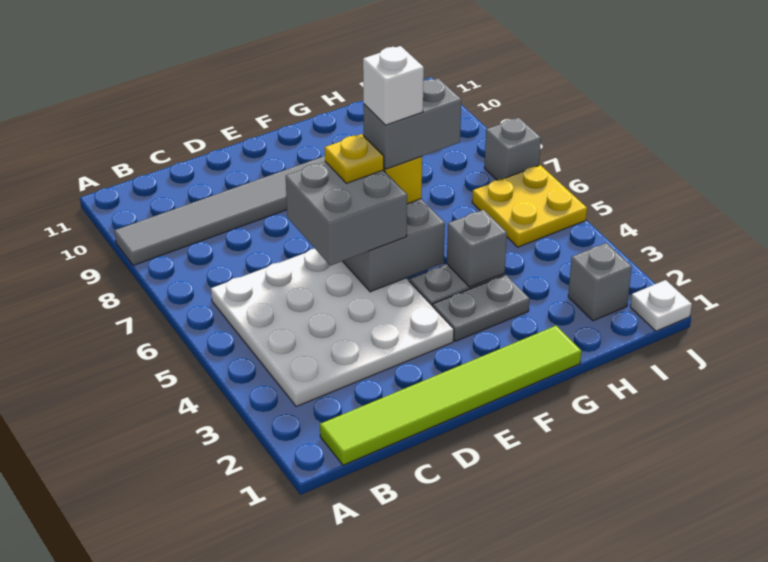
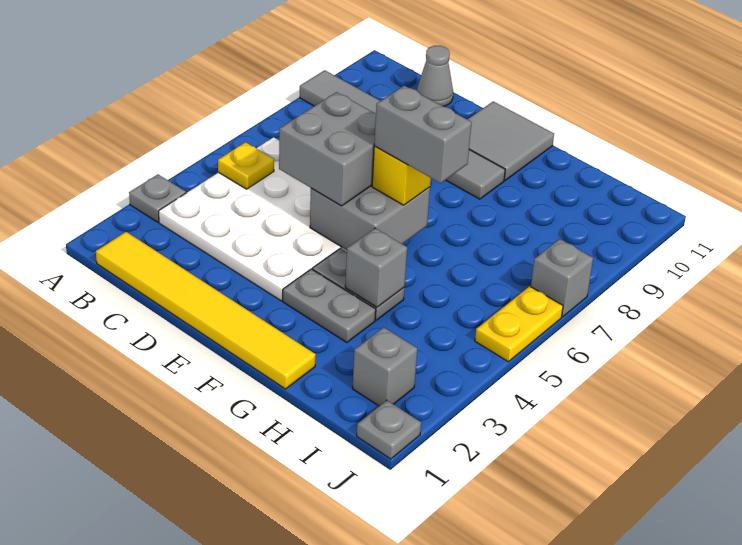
none -> grey 1x1 plate [129,174,186,222]
lime 1x6 tile [320,326,581,465] -> yellow 1x6 tile [96,232,316,389]
none -> grey 1x1 cone [417,46,453,107]
yellow 1x1 plate [325,134,384,183] -> yellow 1x1 plate moved to [218,142,274,189]
none -> grey 2x2 tile [467,101,554,180]
white 1x1 brick [363,46,424,125] -> none
yellow 2x2 plate [472,165,587,247] -> yellow 1x2 plate [475,286,563,362]
white 1x1 plate [630,280,692,331] -> grey 1x1 plate [357,400,421,459]

